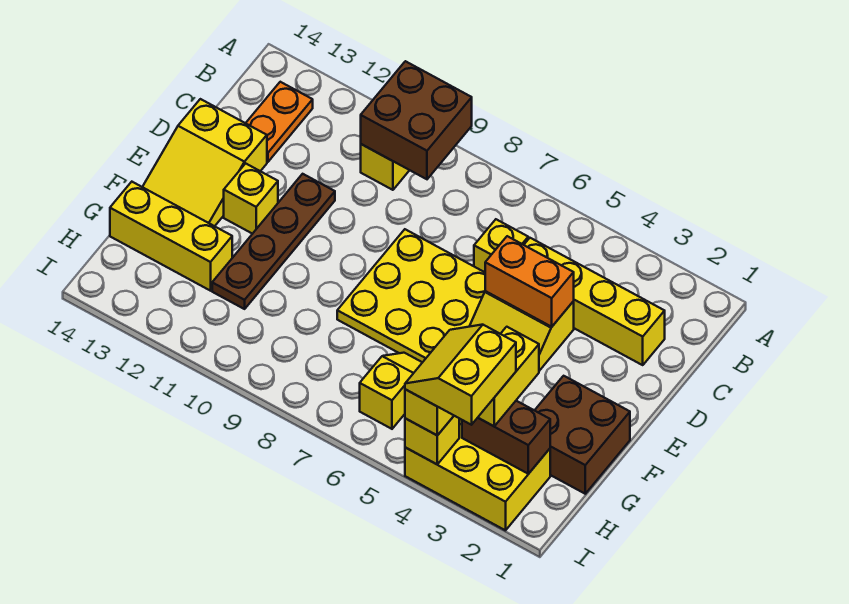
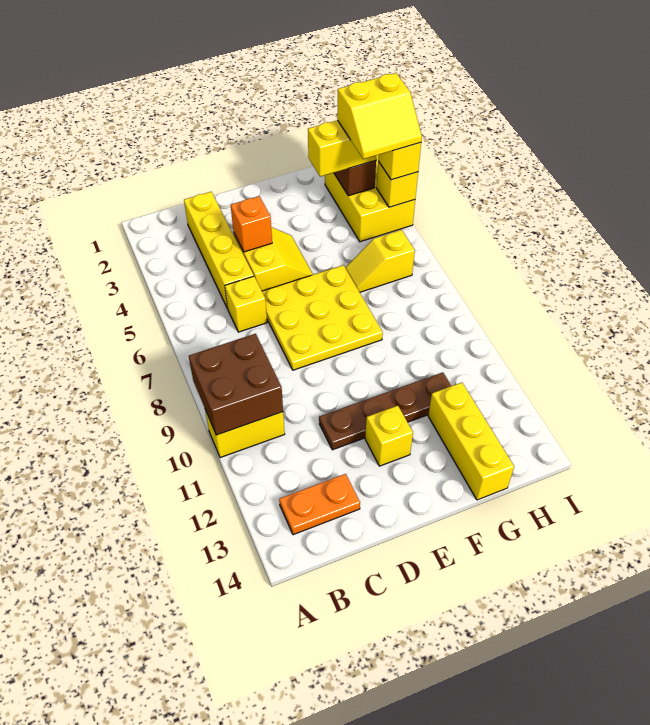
orange 1x2 brick [485,236,574,327] -> orange 1x1 brick [231,196,272,252]
yellow 2x3 slope [143,99,267,226] -> none
brown 2x2 brick [535,376,630,494] -> none

